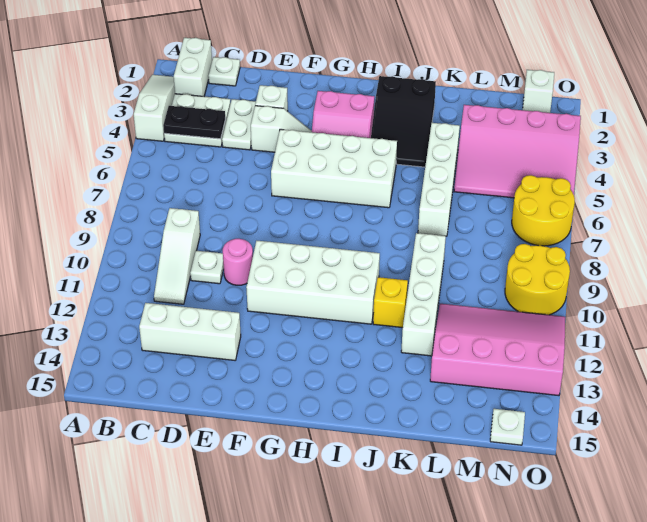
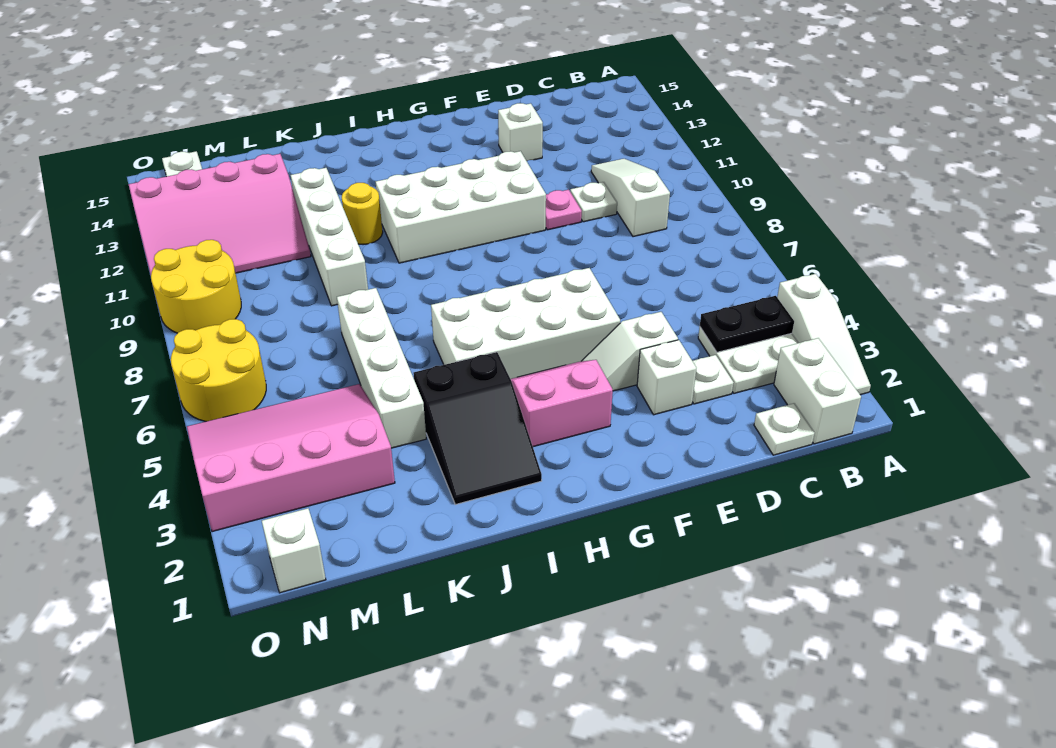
white 1x3 brick [139,303,241,360] -> white 1x1 brick [498,103,543,161]
white 1x2 plate [222,99,256,150] -> white 1x1 plate [692,355,734,404]
pink 1x1 round brick [223,239,253,285] -> pink 1x1 plate [546,190,582,230]
black 2x3 slope [371,76,436,167] -> black 2x3 slope turned to [413,352,542,505]
yellow 1x1 brick [373,277,408,328] -> yellow 1x1 round brick [342,183,383,245]

